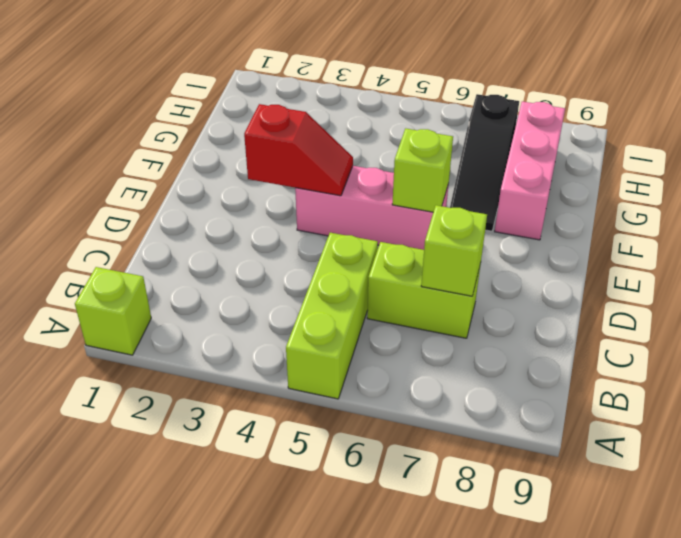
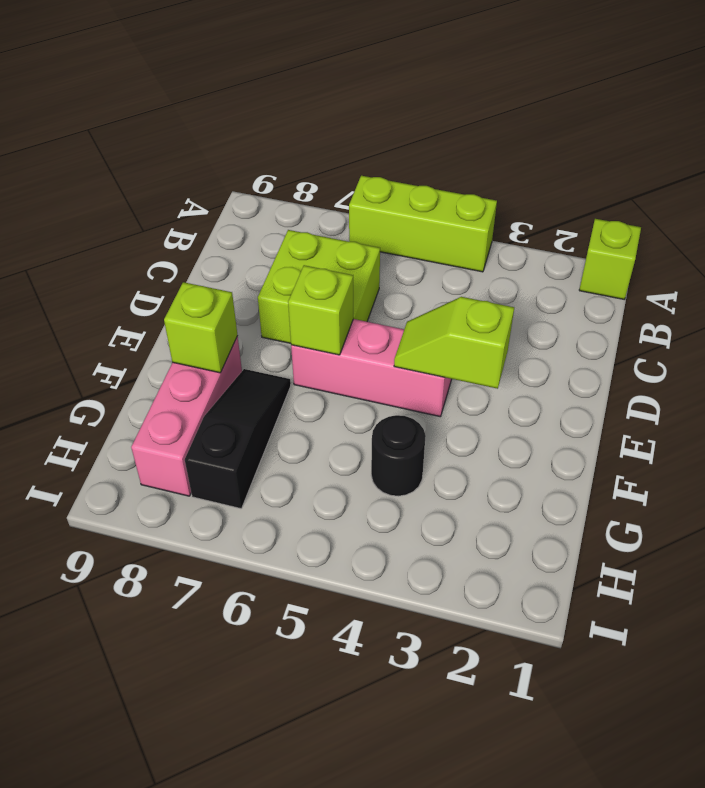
lime 1x3 brick [286,233,378,399] -> lime 1x3 brick turned to [349,176,497,272]
lime 1x2 brick [367,242,481,338] -> lime 2x2 brick [258,230,380,343]
lime 1x1 brick [421,205,487,296] -> lime 1x1 brick moved to [164,282,238,373]
red 1x2 slope [244,104,353,196] -> lime 1x2 slope [394,297,514,389]
none -> black 1x1 round brick [371,415,426,496]

